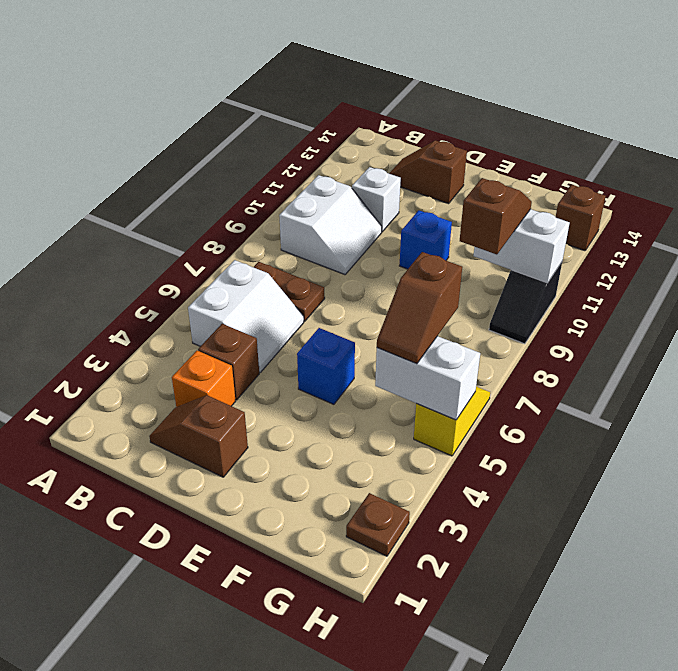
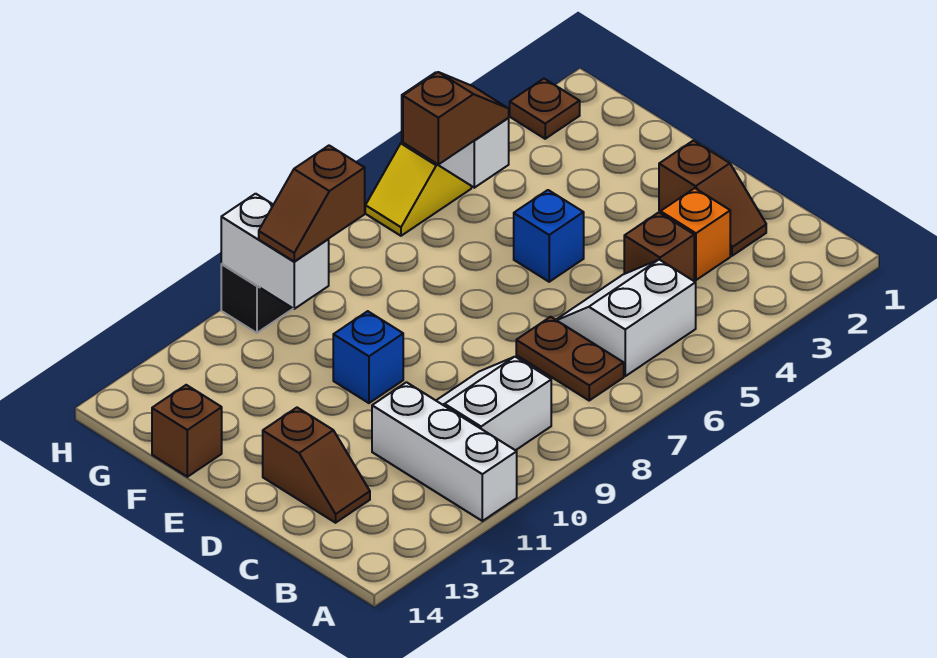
white 1x1 brick [352,167,401,232] -> white 1x3 brick [372,382,517,521]
brown 1x1 brick [556,185,606,251] -> brown 1x1 brick moved to [152,385,222,477]

